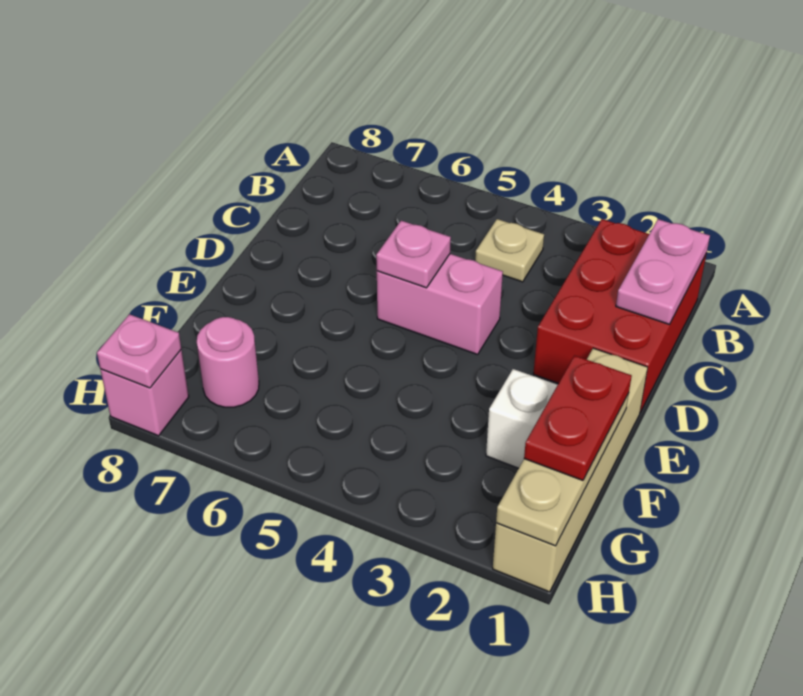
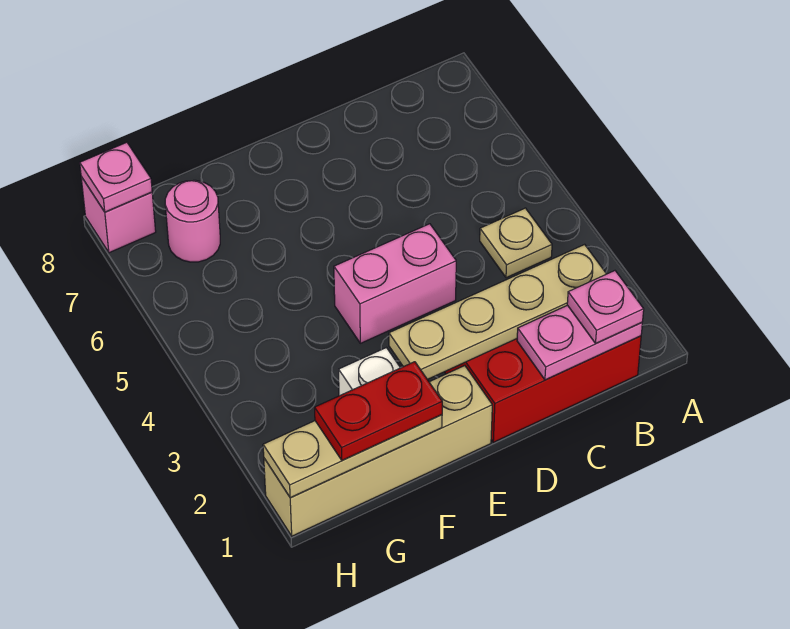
none -> tan 1x4 plate [389,244,606,380]
pink 1x2 brick [377,254,503,355] -> pink 1x2 brick turned to [334,224,456,343]
pink 1x1 plate [376,221,451,288] -> pink 1x1 plate moved to [567,271,644,343]

